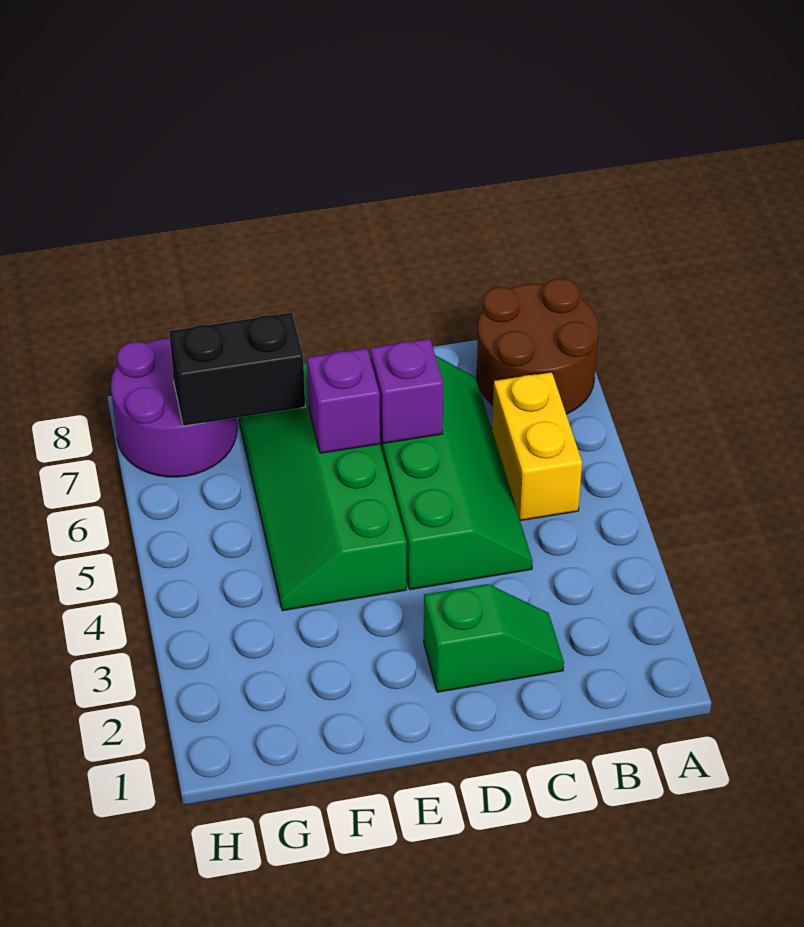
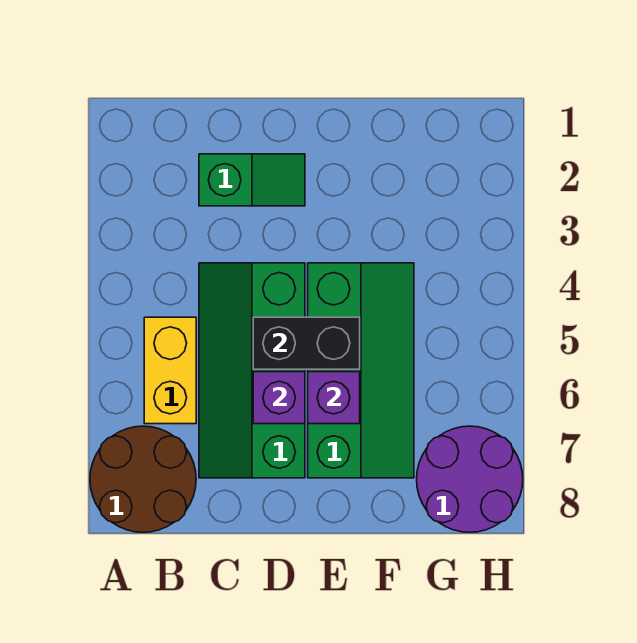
green 1x2 slope [424,584,564,692] -> green 1x2 slope turned to [199,154,305,206]
black 1x2 brick [169,312,305,426] -> black 1x2 brick moved to [253,317,360,369]

